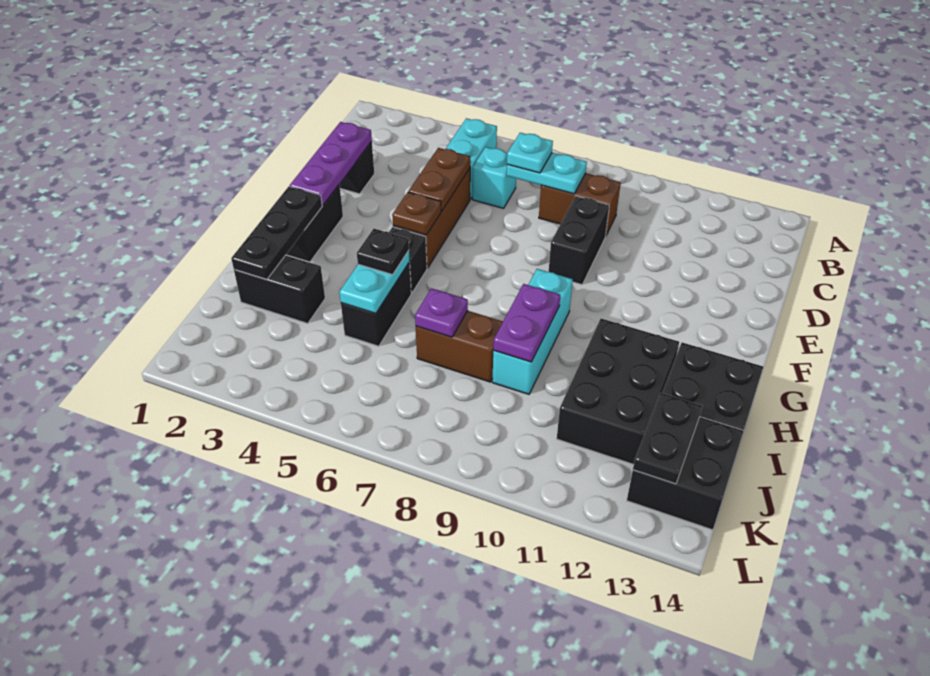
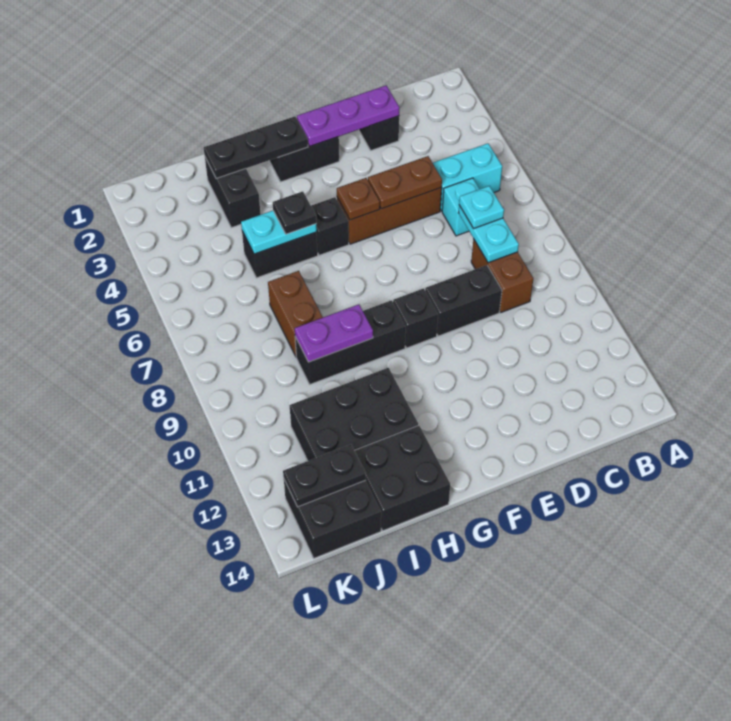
none -> black 1x1 brick [393,288,438,348]
cyan 1x3 brick [492,269,573,394] -> black 1x3 brick [295,300,406,384]
purple 1x1 plate [415,288,468,337] -> none

